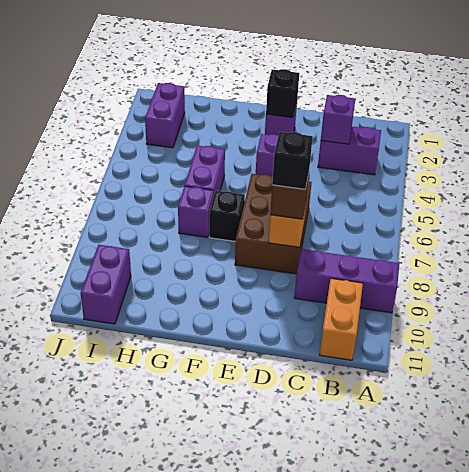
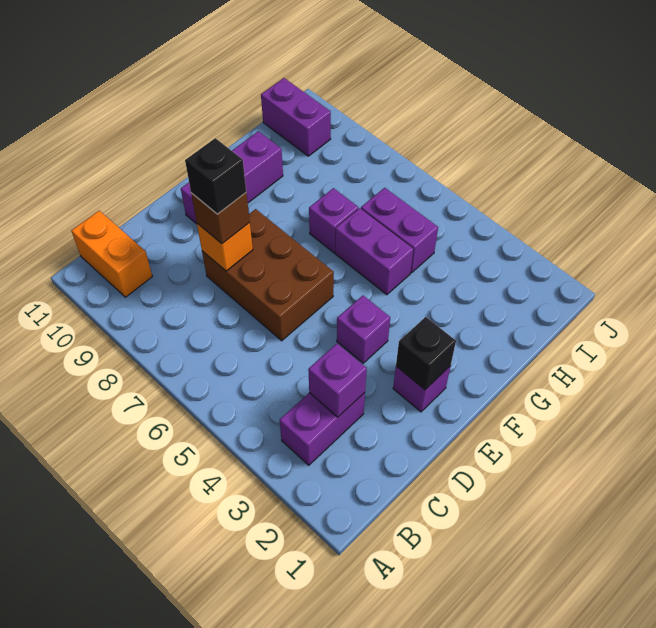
purple 1x3 brick [294,249,399,313] -> purple 1x3 brick moved to [181,131,283,224]
black 1x1 brick [209,191,245,241] -> none
purple 1x2 brick [145,83,185,148] -> purple 1x2 brick moved to [361,188,438,273]

